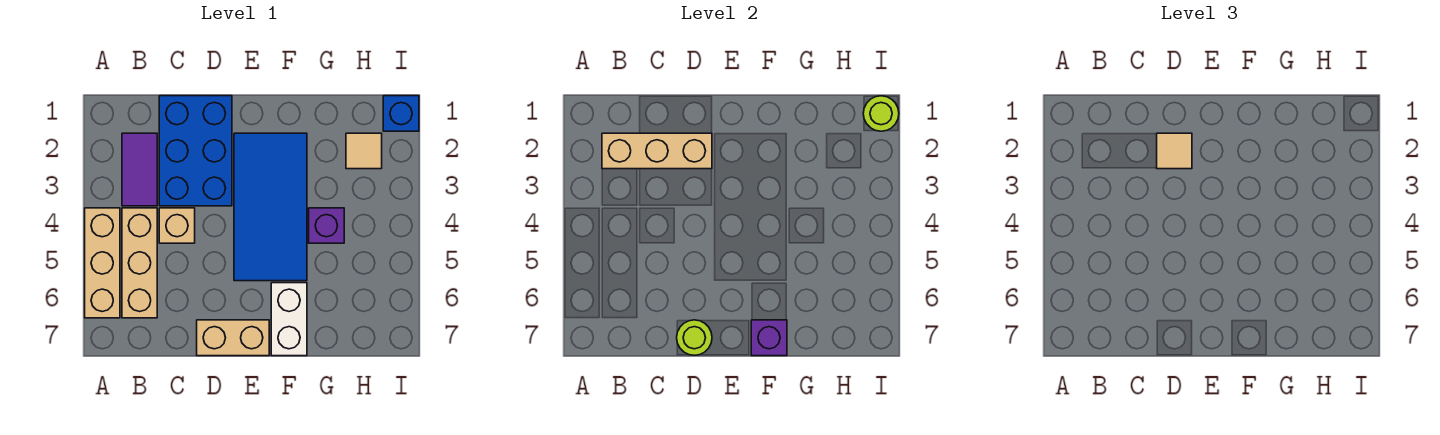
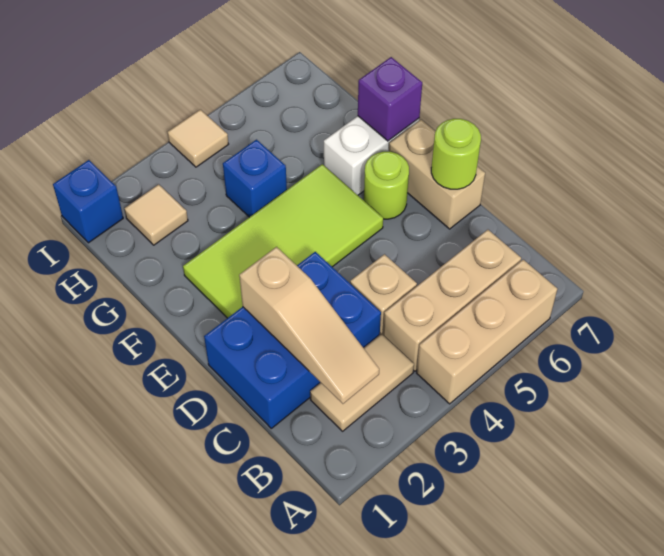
purple 1x2 tile [122,133,157,206] -> tan 1x2 tile [310,334,414,431]
tan 1x3 brick [602,133,712,169] -> tan 1x3 slope [239,247,379,404]
tan 1x1 tile [1157,133,1192,169] -> tan 1x1 tile moved to [168,109,229,167]
blue 2x4 tile [234,133,307,281] -> lime 2x4 tile [183,164,383,318]
purple 1x1 brick [309,208,344,243] -> blue 1x1 brick [223,140,287,217]
lime 1x1 round brick [863,96,899,131] -> lime 1x1 round brick moved to [364,151,409,219]

